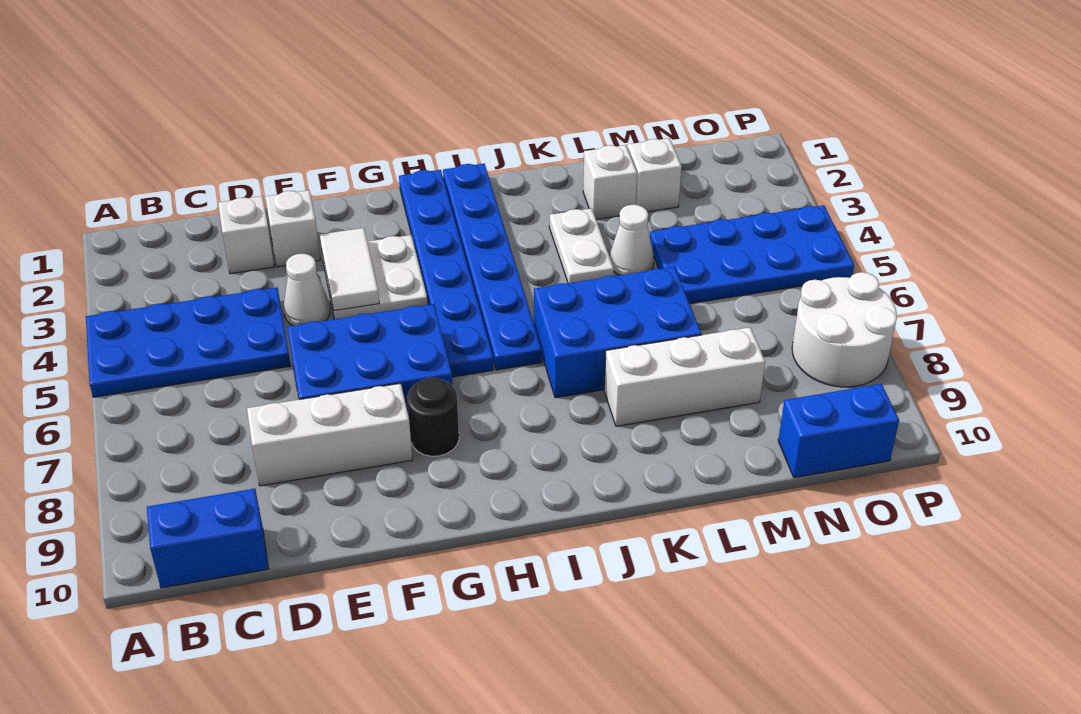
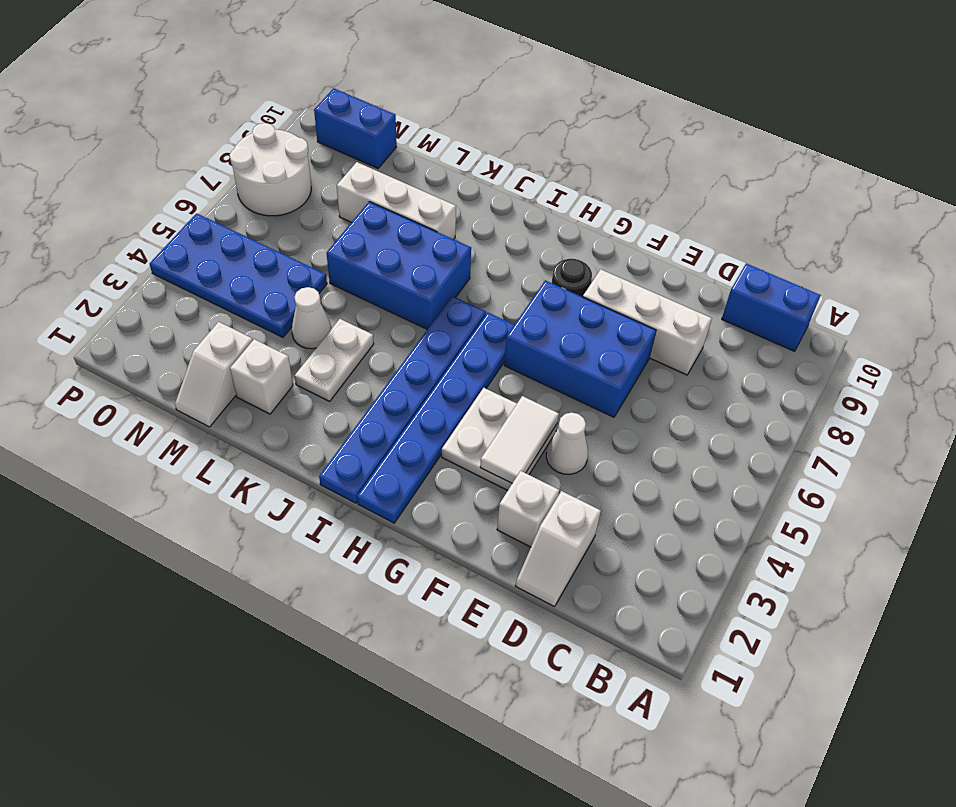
blue 2x4 plate [86,288,291,397] -> none

